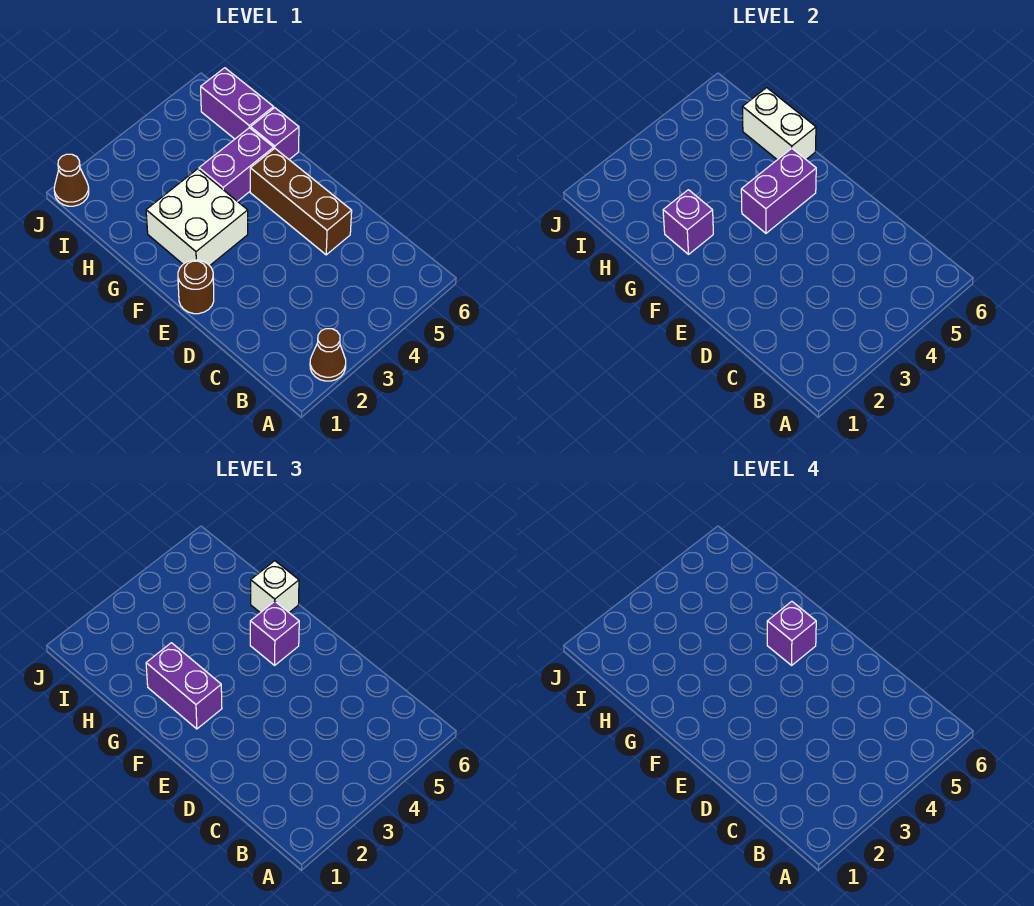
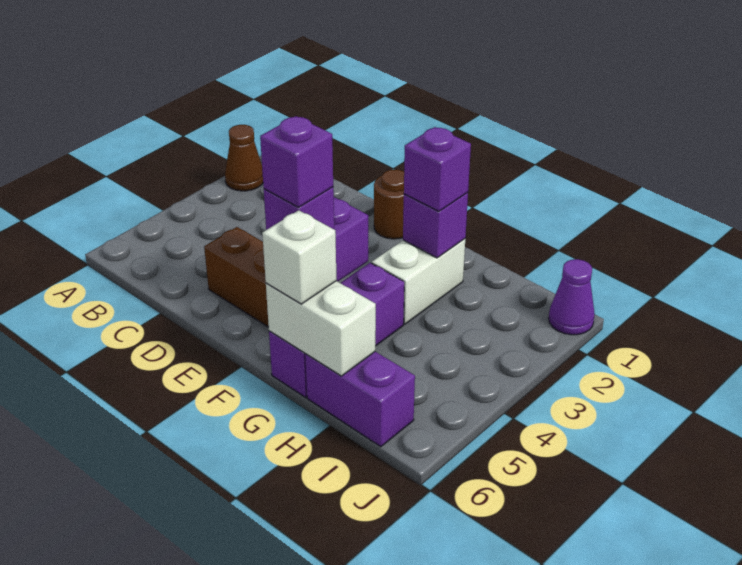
white 2x2 brick [146,169,248,266] -> white 1x2 brick [372,239,465,324]
purple 1x2 brick [146,643,222,729] -> purple 1x1 brick [404,127,471,211]
brown 1x1 cone [54,154,89,206] -> purple 1x1 cone [549,259,595,335]

